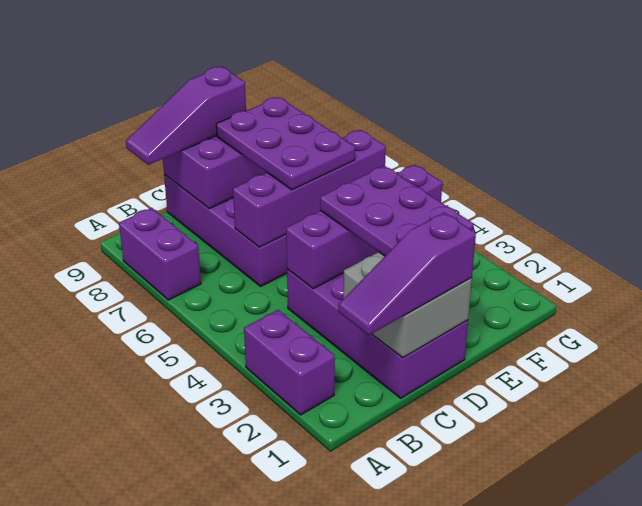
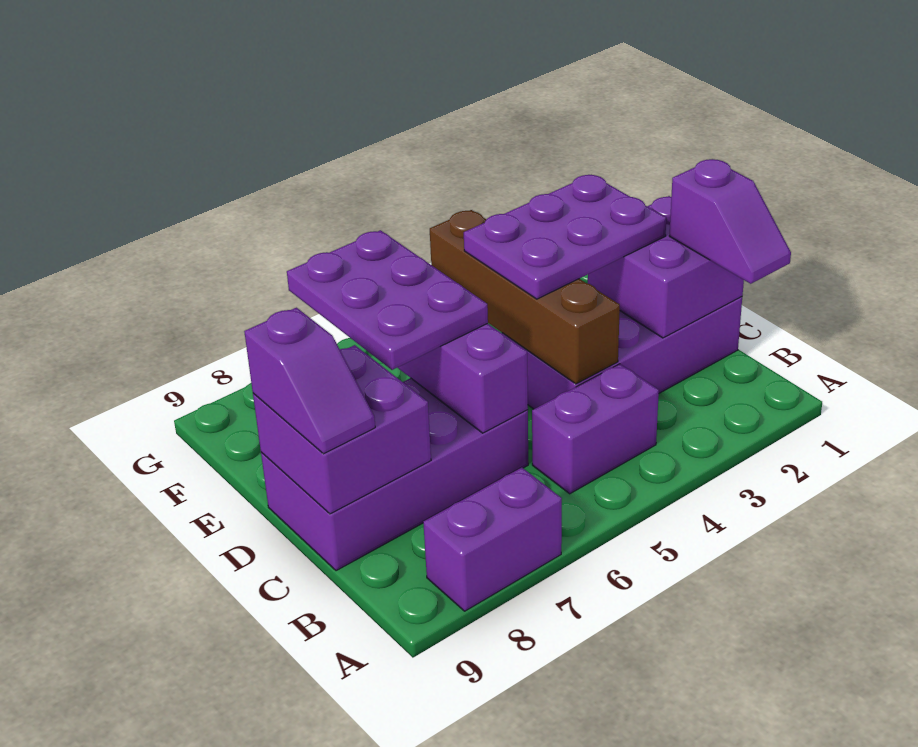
purple 1x2 brick [244,310,335,415] -> purple 1x2 brick moved to [532,364,659,494]
purple 1x3 slope [338,212,476,335] -> purple 1x2 slope [669,159,791,284]
purple 1x3 slope [126,67,246,165] -> purple 1x2 slope [244,308,375,454]
grey 2x2 brick [343,252,472,358] -> purple 2x2 brick [588,196,744,338]
purple 1x4 brick [286,165,442,289] -> brown 1x4 brick [430,210,620,384]
purple 2x3 plate [216,97,355,190] -> purple 2x3 plate turned to [287,230,488,370]

